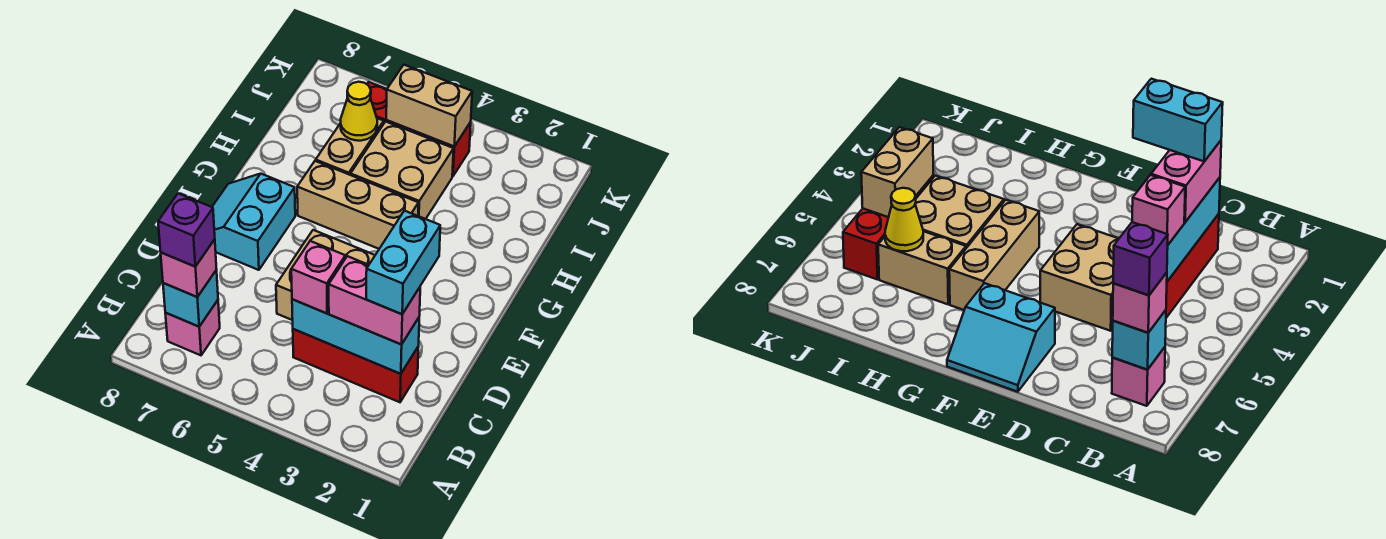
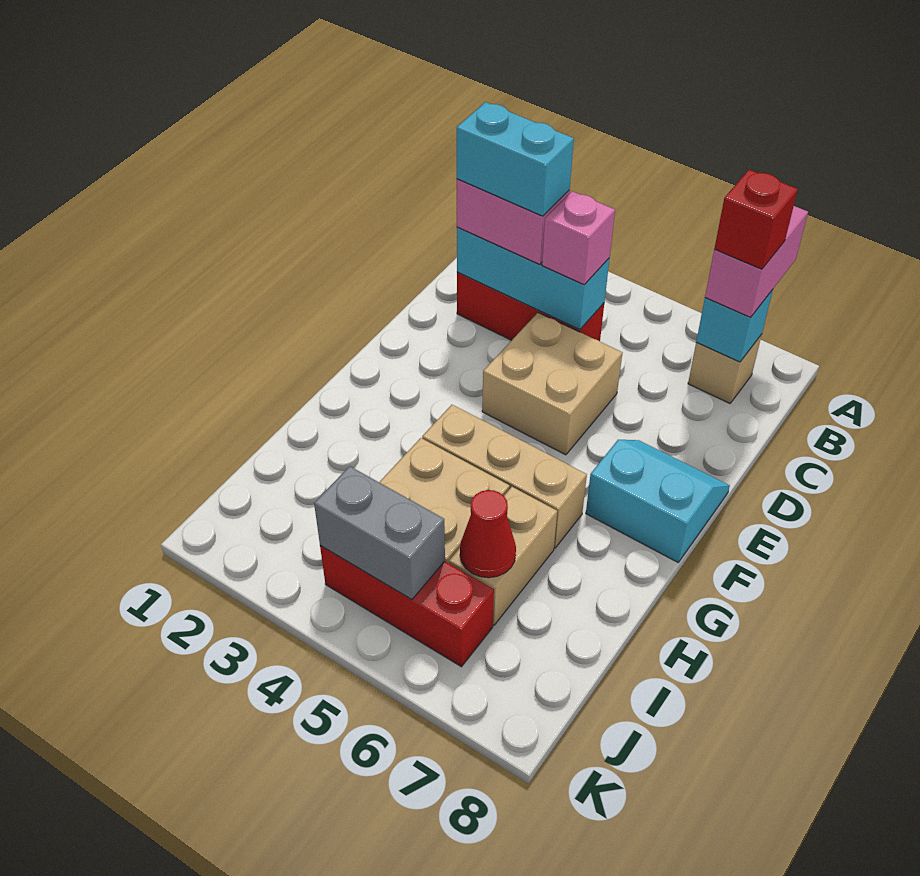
pink 1x1 brick [165,300,220,355] -> tan 1x1 brick [688,334,762,403]
pink 1x1 brick [161,239,216,297] -> pink 1x2 brick [705,206,808,317]
purple 1x1 brick [158,193,215,266] -> red 1x1 brick [714,170,798,269]
cyan 1x2 brick [366,211,440,314] -> cyan 1x2 brick turned to [457,102,574,216]
cyan 2x2 slope [212,174,295,270] -> cyan 2x2 slope turned to [586,440,730,562]
yellow 1x1 cone [341,82,377,141] -> red 1x1 cone [460,490,516,578]
tan 1x2 brick [386,65,472,146] -> grey 1x2 brick [314,466,445,600]

